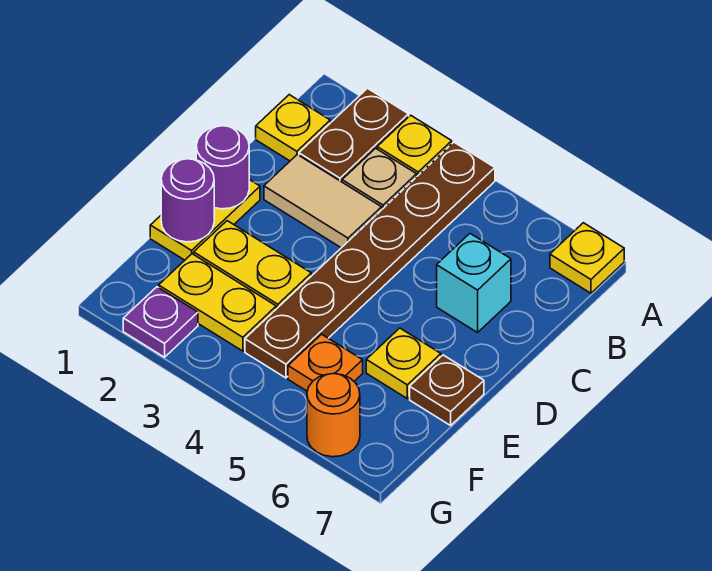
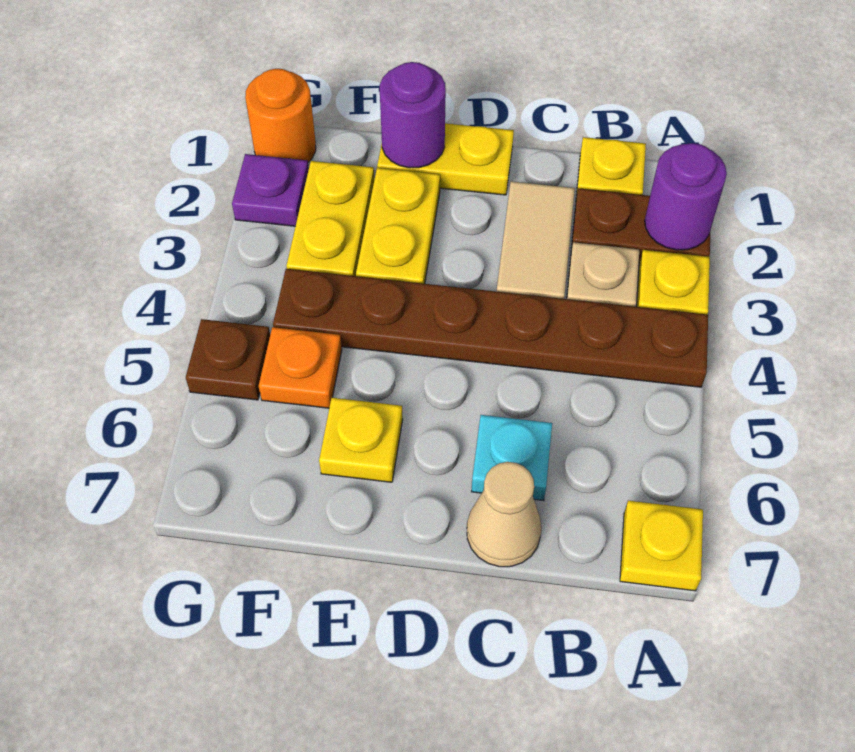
cyan 1x1 brick [437,234,511,332] -> cyan 1x1 plate [472,415,552,501]
none -> tan 1x1 cone [467,462,541,567]
purple 1x1 round brick [196,126,249,209] -> purple 1x1 round brick moved to [645,143,727,250]
brown 1x1 plate [410,355,484,425] -> brown 1x1 plate moved to [186,319,270,400]
orange 1x1 round brick [307,374,360,457] -> orange 1x1 round brick moved to [245,69,316,162]

